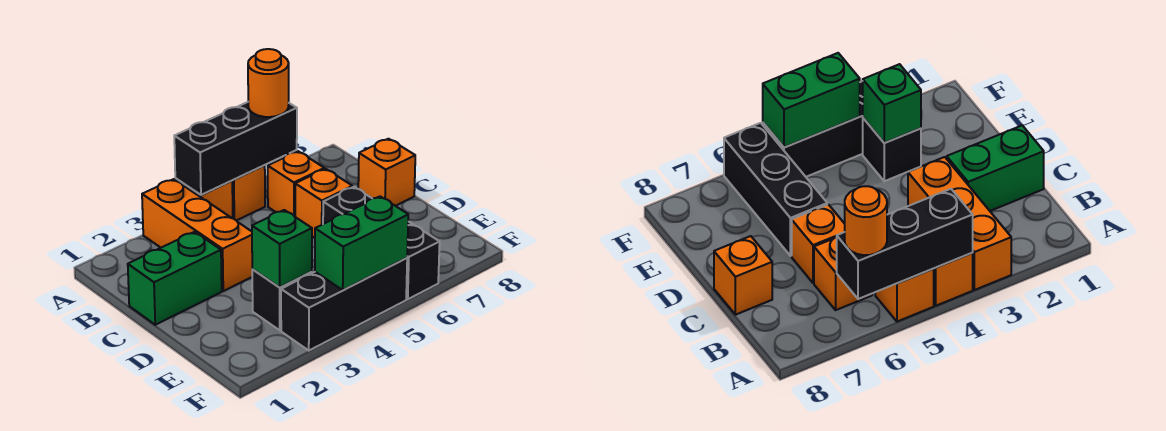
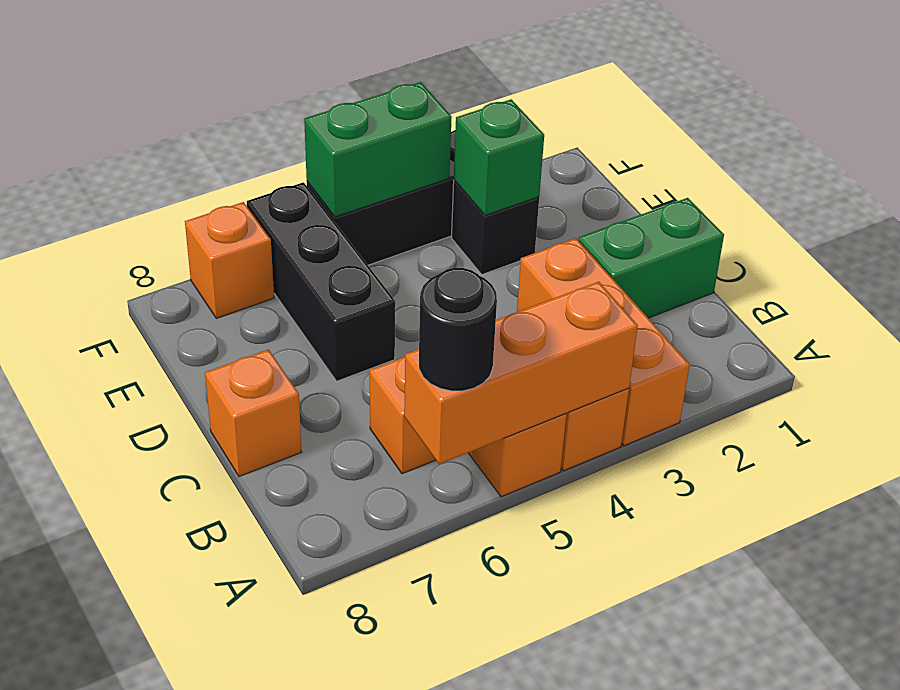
black 1x3 brick [174,102,297,195] -> orange 1x3 brick [404,282,638,464]
orange 1x1 round brick [248,49,289,117] -> black 1x1 round brick [419,268,497,391]
orange 1x1 brick [295,169,352,238] -> orange 1x1 brick moved to [185,202,274,318]

